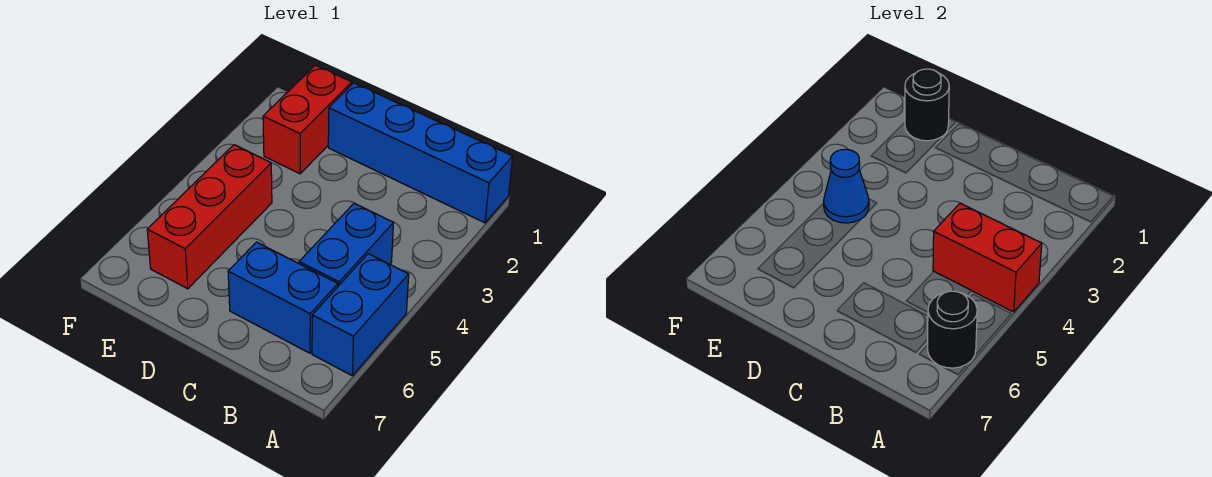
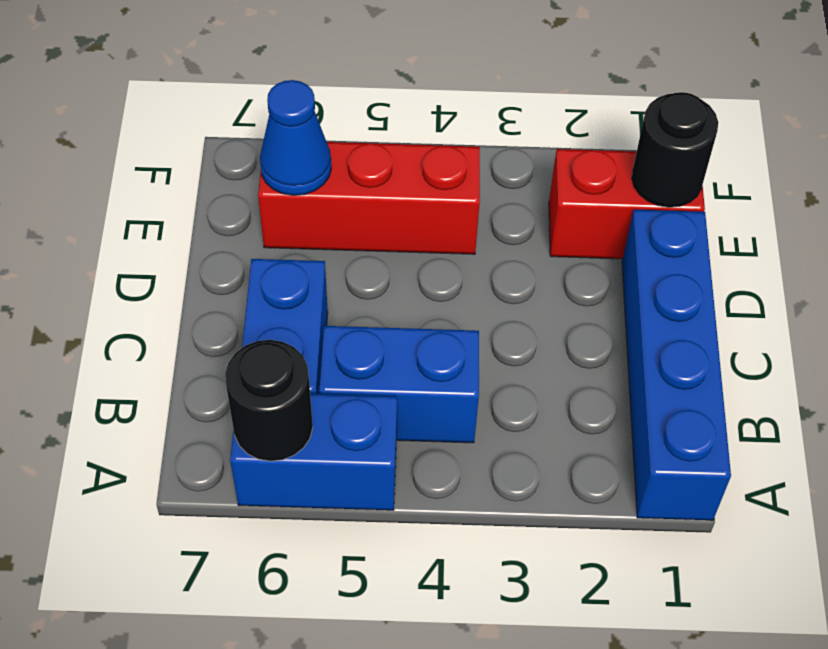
red 1x2 brick [933,203,1042,312] -> none
blue 1x1 cone [824,149,869,223] -> blue 1x1 cone moved to [260,80,331,195]

